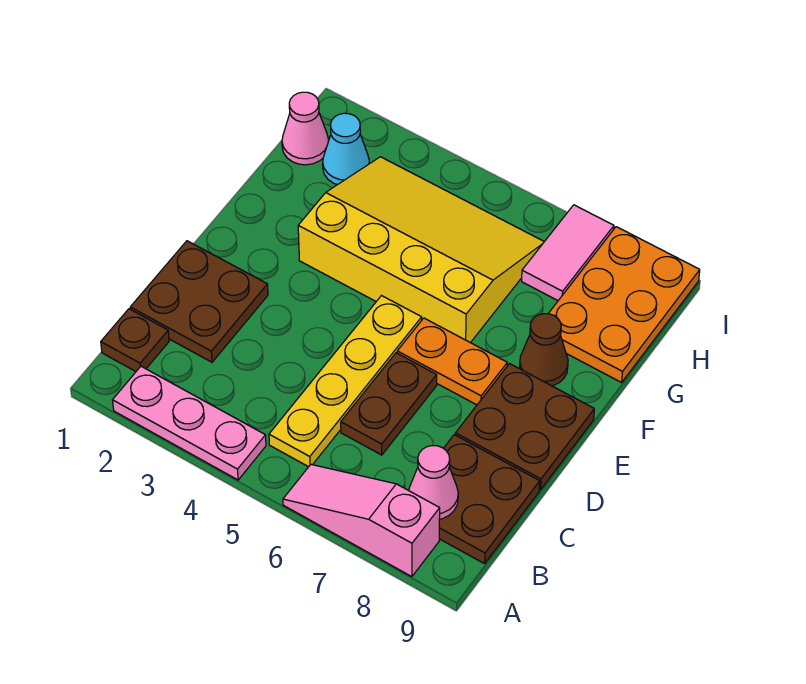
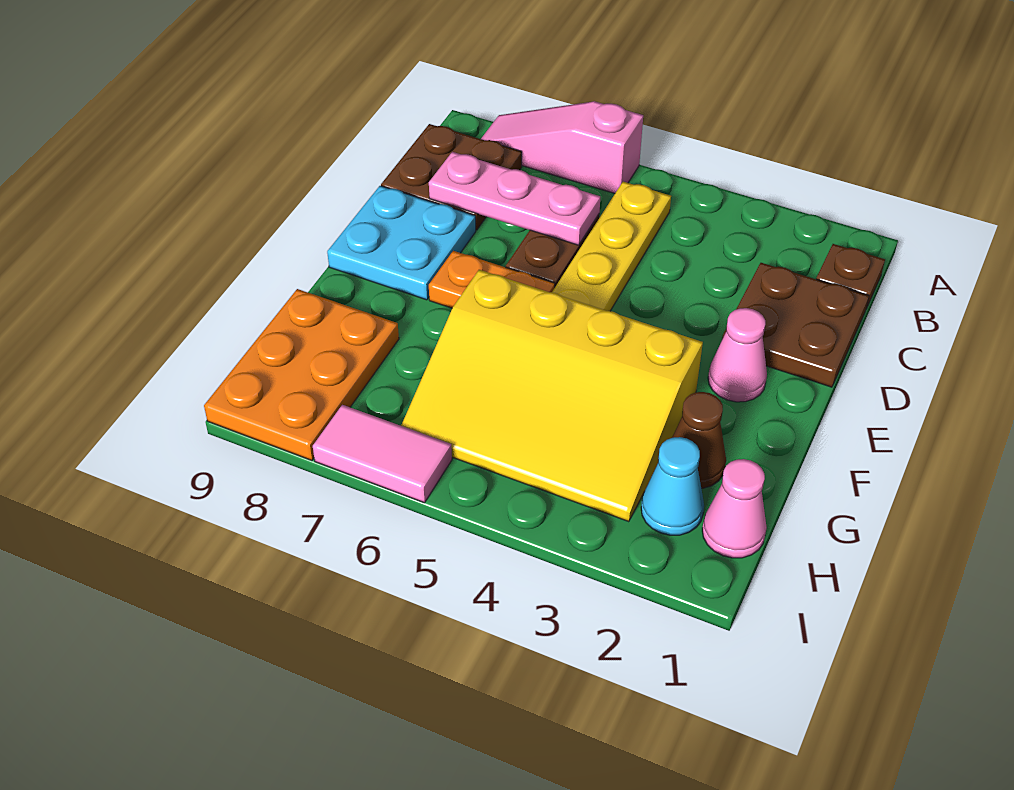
pink 1x3 plate [113,366,266,480] -> pink 1x3 plate moved to [429,152,600,245]
pink 1x3 slope [283,465,440,577] -> pink 1x3 slope turned to [481,101,643,193]
pink 1x1 cone [409,446,458,519] -> pink 1x1 cone moved to [708,308,767,402]
brown 2x2 plate [455,364,594,490] -> cyan 2x2 plate [327,186,476,300]
brown 1x1 cone [520,314,568,386] -> brown 1x1 cone moved to [672,392,726,488]
pink 1x2 tile [522,205,614,300] -> pink 1x2 tile turned to [313,405,452,503]

